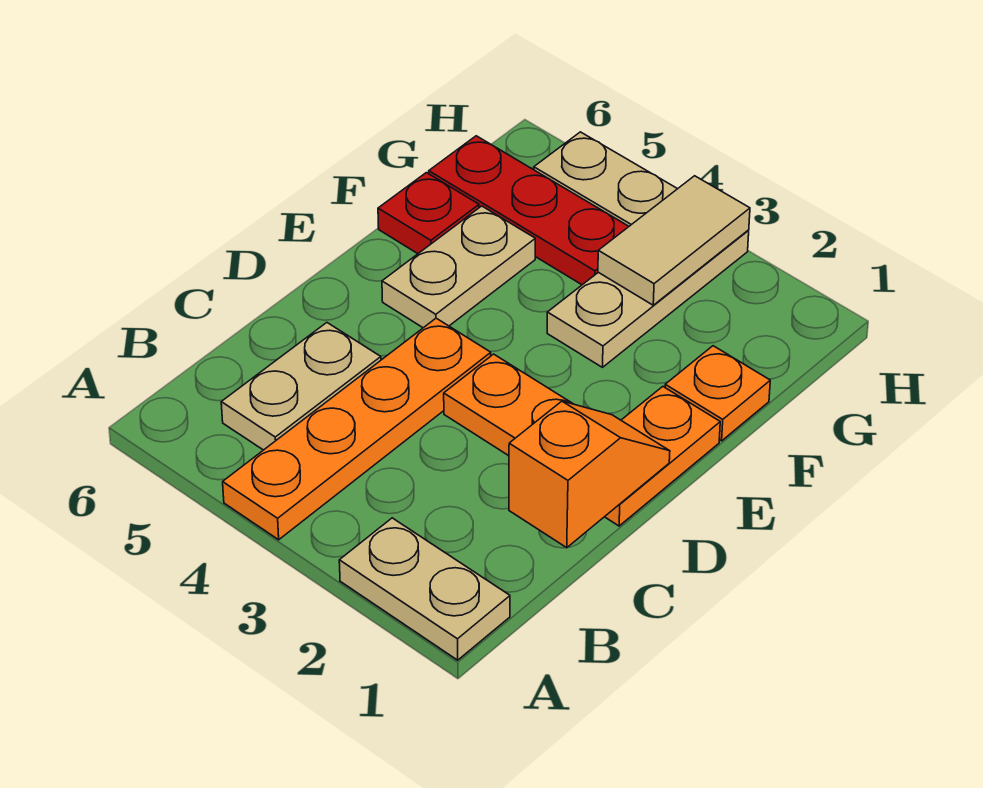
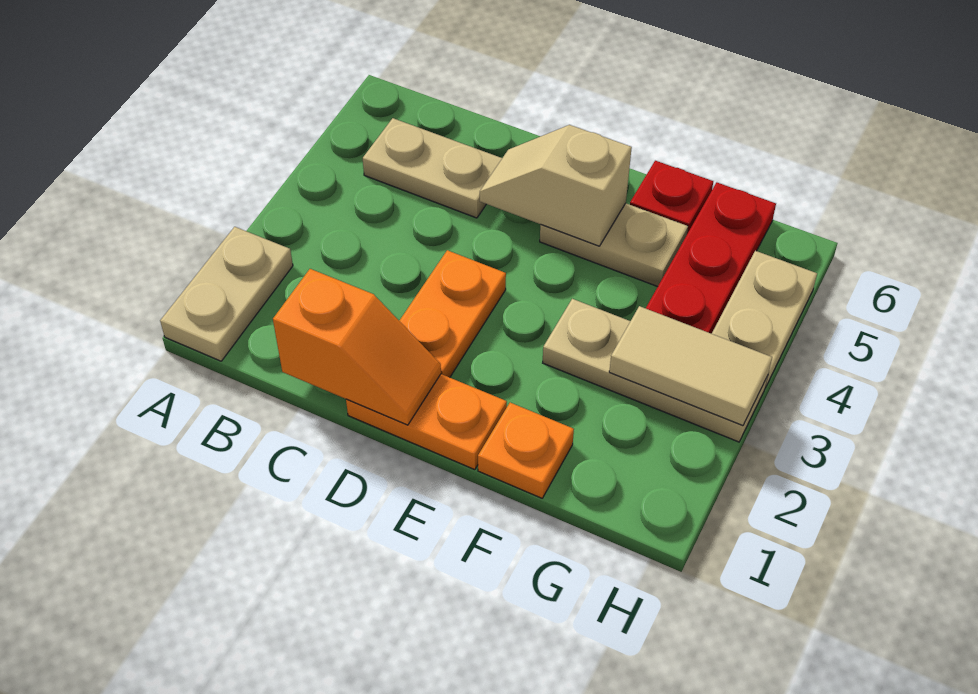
orange 1x4 plate [223,318,491,540] -> none
none -> tan 1x2 slope [480,125,632,246]

